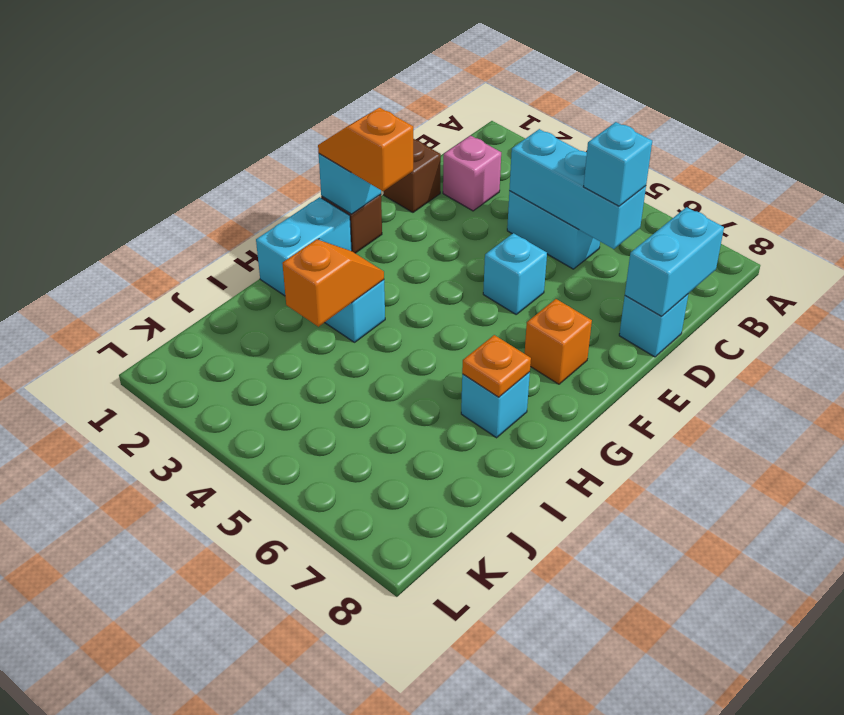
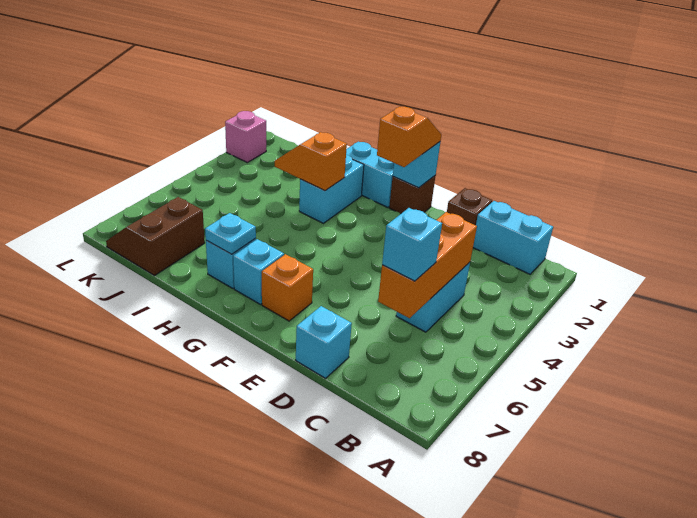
pink 1x1 brick [443,135,501,211] -> pink 1x1 brick moved to [225,111,266,162]
cyan 1x3 brick [509,129,646,249] -> orange 1x3 brick [378,212,477,318]
cyan 1x2 brick [625,207,724,316] -> cyan 1x2 brick moved to [473,201,553,274]
cyan 1x1 brick [483,233,547,314] -> cyan 1x1 brick moved to [233,239,284,304]
orange 1x2 slope [282,239,384,327] -> orange 1x2 slope turned to [275,132,347,191]
orange 1x1 plate [462,335,531,397] -> cyan 1x1 plate [205,213,256,254]
none -> brown 2x2 slope [106,197,205,276]

